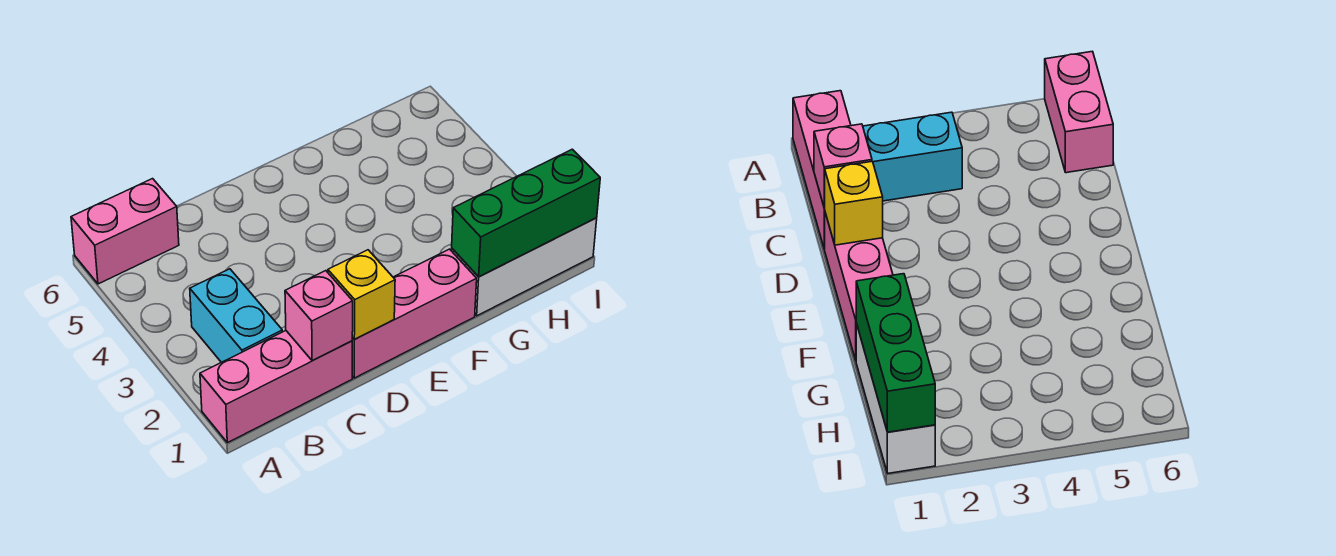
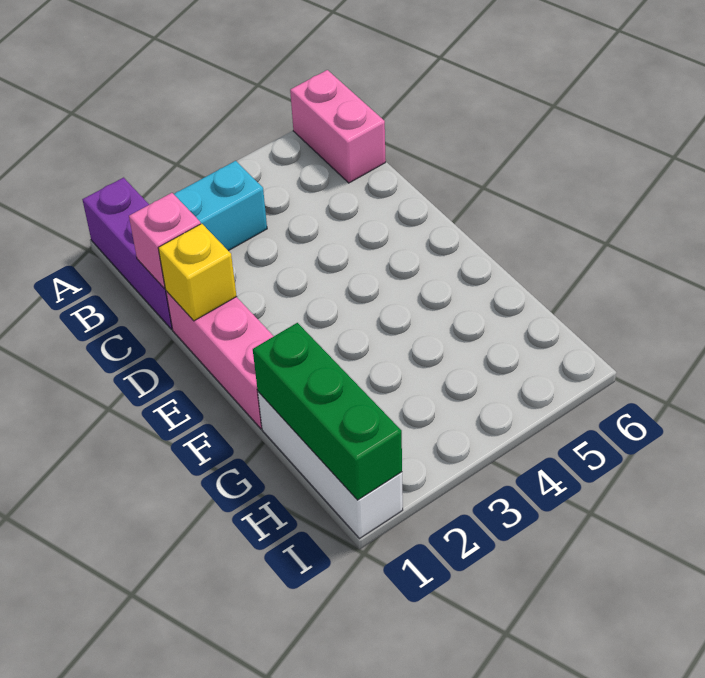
pink 1x3 brick [200,331,352,443] -> purple 1x3 brick [82,178,172,329]

